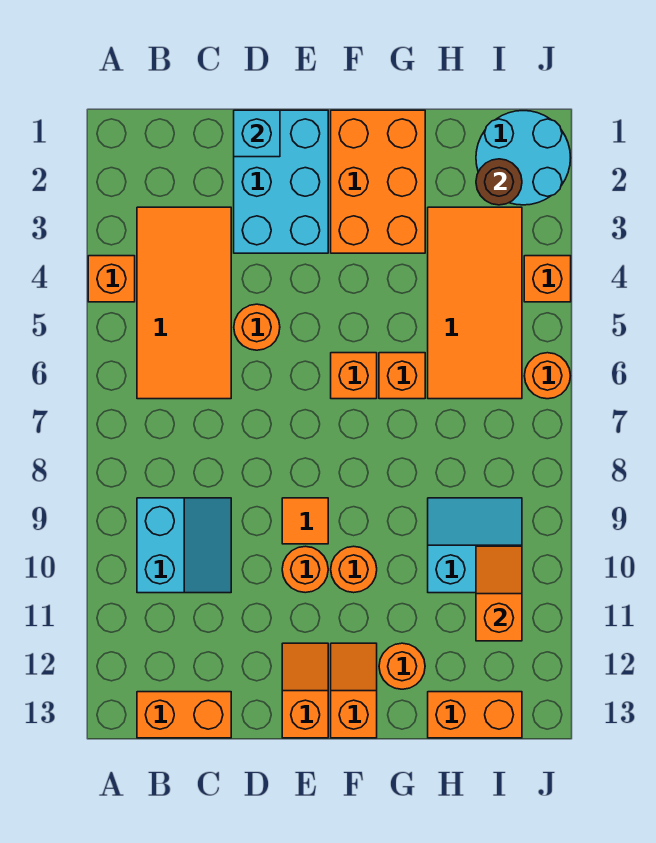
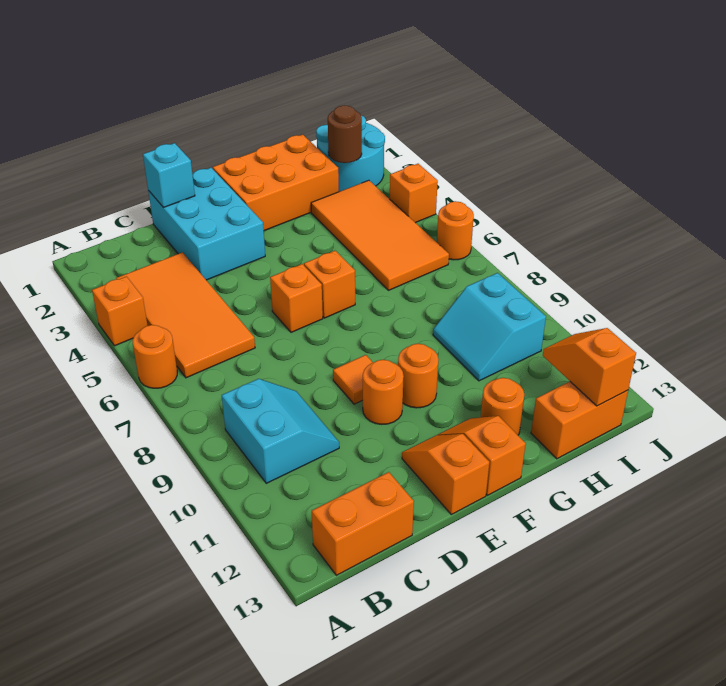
orange 1x1 round brick [234,304,280,350] -> orange 1x1 round brick moved to [133,325,177,388]
orange 2x3 brick [331,110,425,253] -> orange 2x3 brick turned to [213,135,339,231]
orange 1x1 brick [379,353,425,399] -> orange 1x1 brick moved to [270,264,323,332]
cyan 2x2 slope [428,498,522,593] -> cyan 2x2 slope turned to [433,273,546,381]
orange 1x2 slope [476,546,522,641] -> orange 1x2 slope moved to [543,328,636,406]

